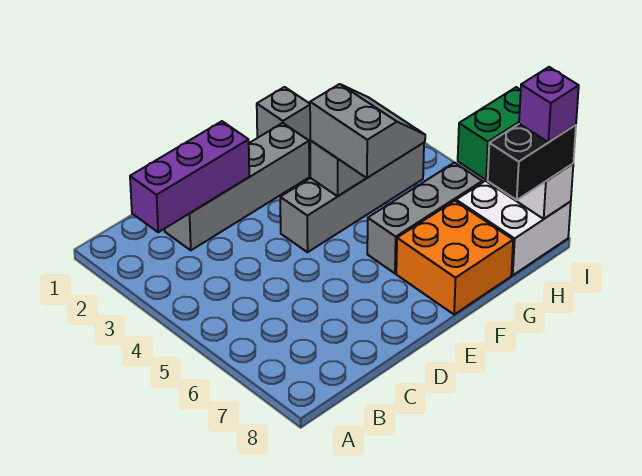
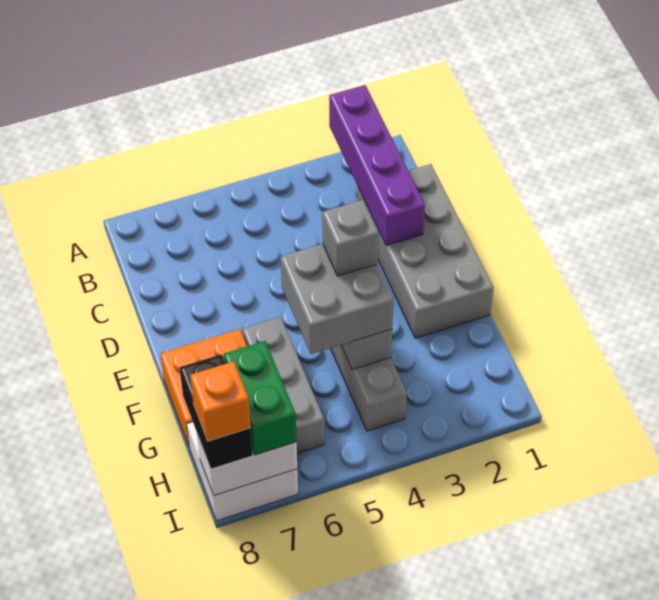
purple 1x3 brick [130,121,249,232] -> purple 1x4 brick [329,85,425,246]
grey 1x4 brick [165,123,309,250] -> grey 2x4 brick [357,164,494,338]
grey 2x2 slope [310,84,425,178] -> grey 2x2 brick [281,244,394,354]
grey 1x1 brick [257,87,311,142] -> grey 1x1 brick moved to [322,200,379,276]
purple 1x1 brick [519,67,579,142] -> orange 1x1 brick [190,361,251,441]

